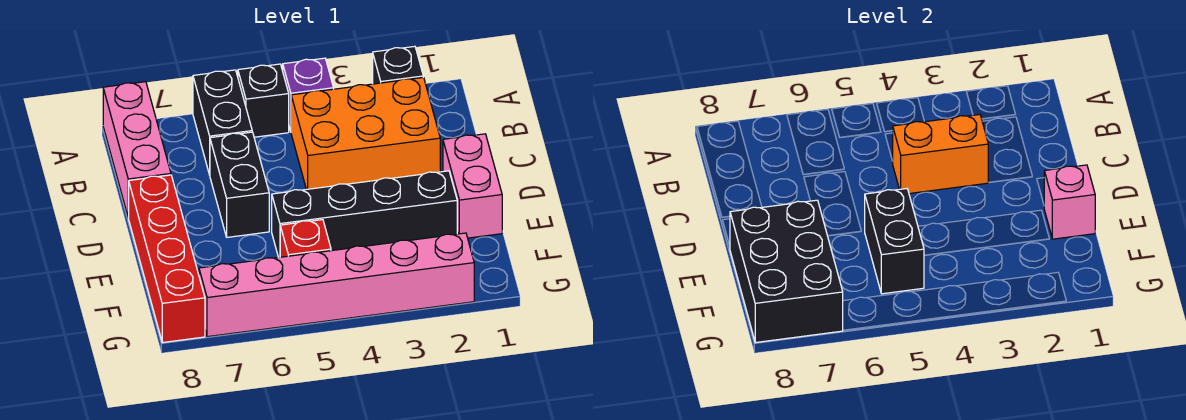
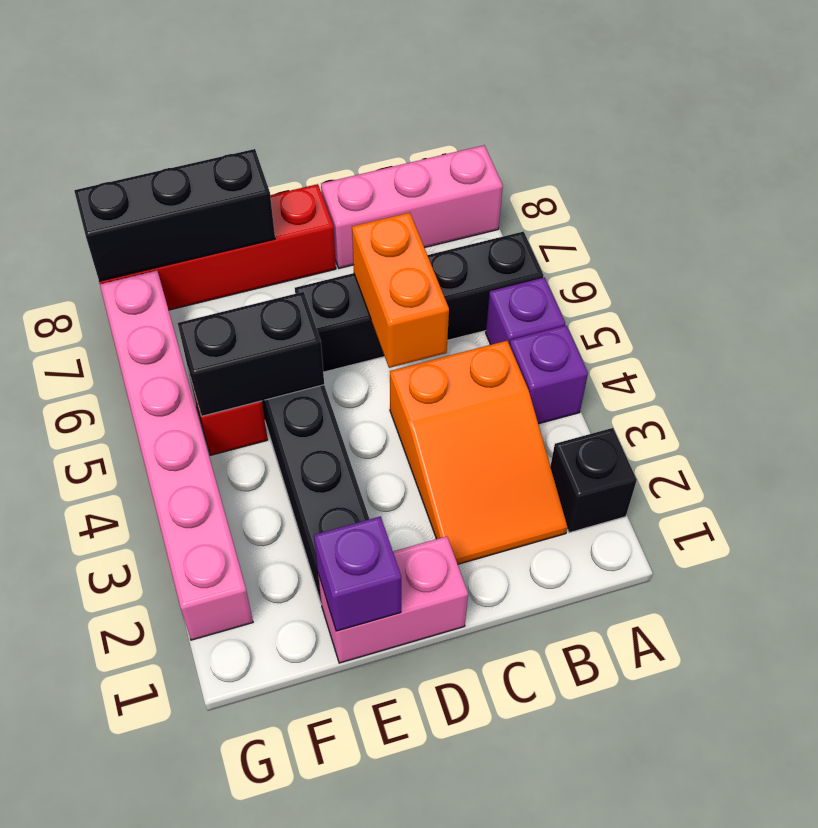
black 1x1 brick [238,64,289,137] -> purple 1x1 brick [486,277,565,345]
orange 2x3 brick [291,78,440,189] -> orange 2x3 slope [390,341,567,564]
orange 1x2 brick [892,115,989,194] -> orange 1x2 brick moved to [352,213,449,368]
pink 1x1 brick [1044,165,1095,239] -> purple 1x1 brick [314,516,401,631]
black 2x3 brick [730,200,843,343] -> black 1x3 brick [74,149,275,281]

